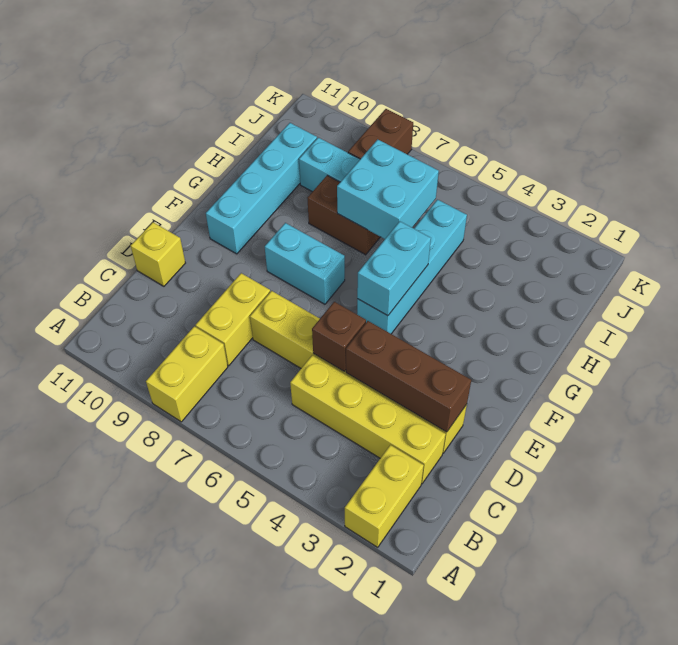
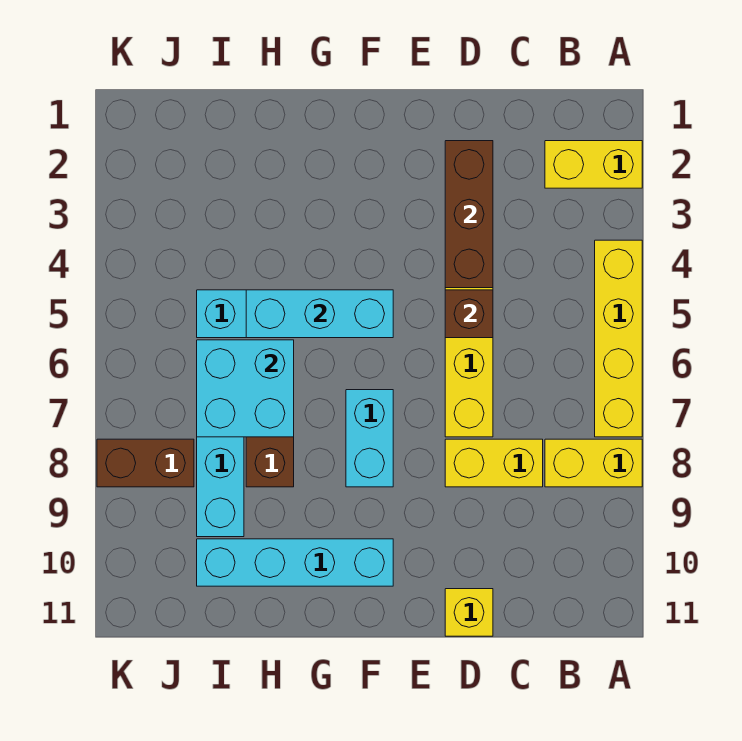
yellow 1x4 brick [290,355,446,484] -> yellow 1x4 brick moved to [595,240,642,437]
cyan 1x2 brick [357,221,431,316] -> cyan 1x3 brick [246,290,393,338]

